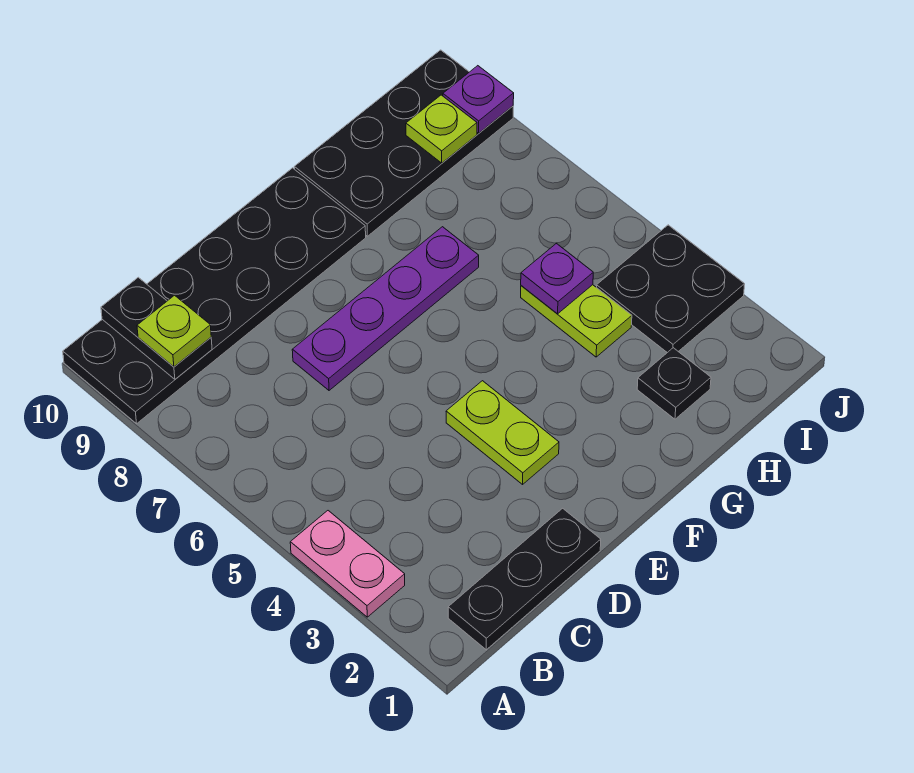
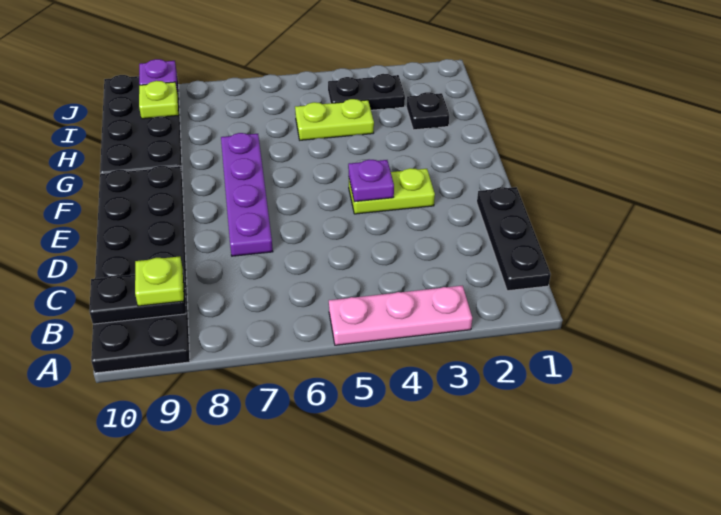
pink 1x2 plate [290,511,405,617] -> pink 1x3 plate [329,286,472,345]
purple 1x1 plate [521,244,593,314] -> purple 1x1 plate moved to [348,160,394,202]
black 2x2 plate [596,225,745,353] -> black 1x2 plate [328,74,405,110]

